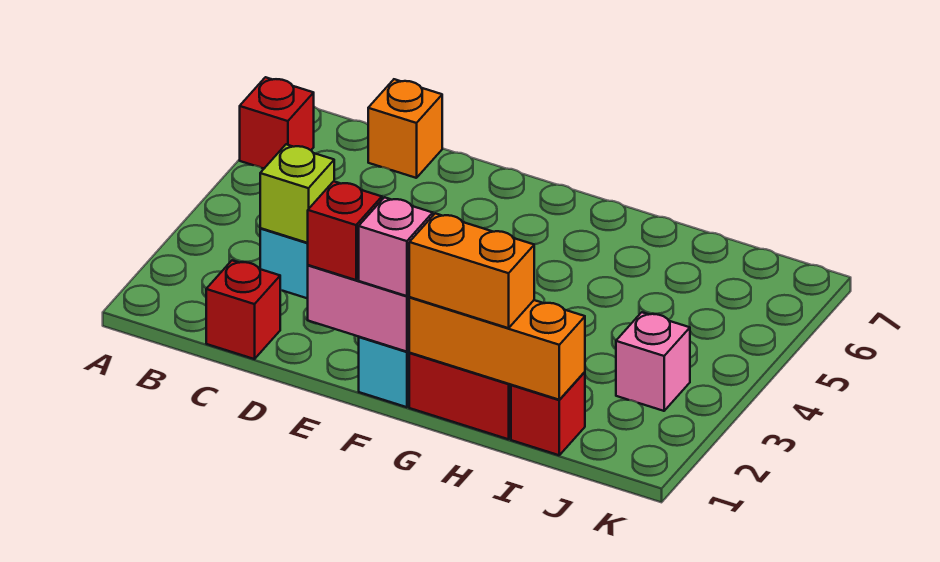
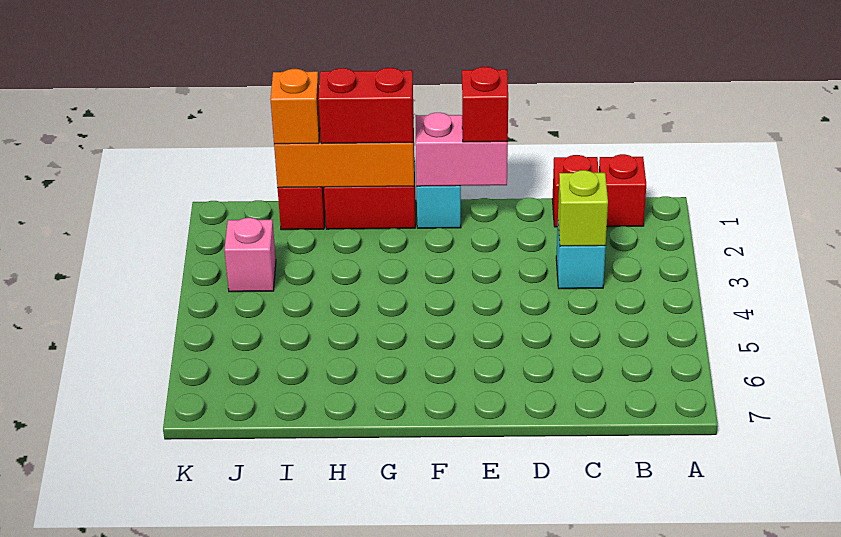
red 1x1 brick [240,77,314,168] -> red 1x1 brick moved to [599,154,646,227]
orange 1x1 brick [368,79,442,178] -> orange 1x1 brick moved to [270,69,320,144]
pink 1x1 brick [359,197,433,296] -> none
orange 1x2 brick [409,213,534,328] -> red 1x2 brick [318,68,414,144]

